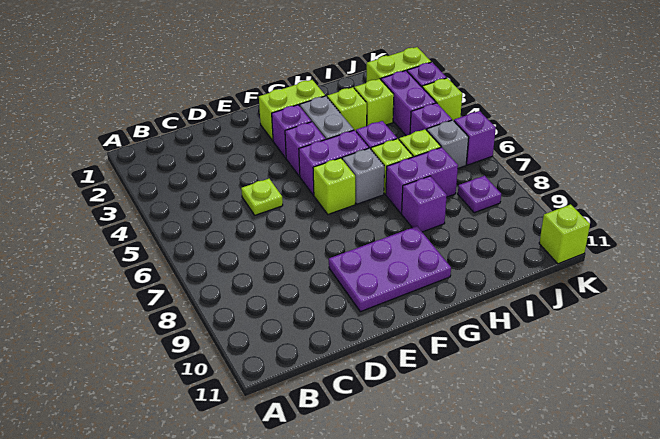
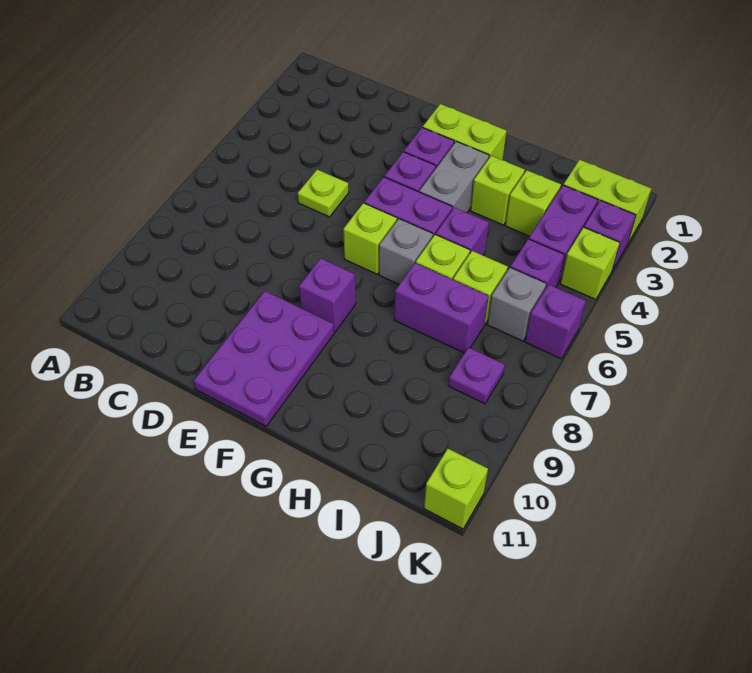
purple 2x3 plate [329,226,451,312] -> purple 2x3 plate turned to [193,291,334,426]
purple 1x1 brick [402,176,447,232] -> purple 1x1 brick moved to [299,258,356,332]

